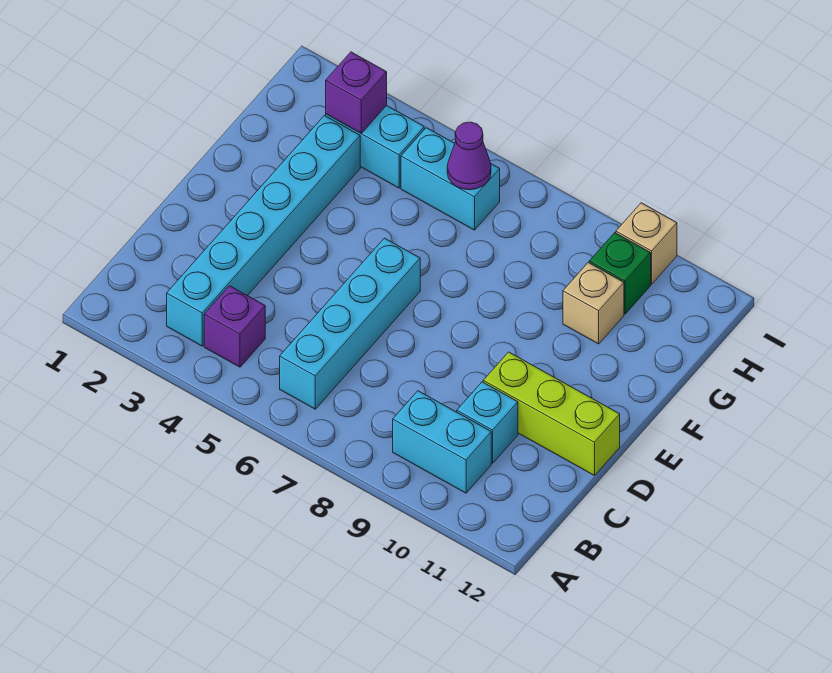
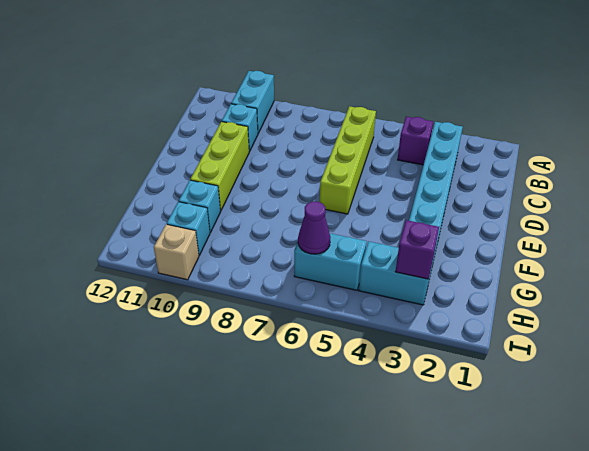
cyan 1x4 brick [280,238,420,409] -> lime 1x4 brick [320,106,376,214]
cyan 1x2 brick [393,391,491,493] -> cyan 1x2 brick turned to [231,71,274,133]
lime 1x3 brick [483,352,620,476] -> lime 1x3 brick turned to [190,122,249,211]
tan 1x1 brick [563,263,624,344] -> cyan 1x1 brick [179,180,220,233]
green 1x1 brick [589,233,651,314] -> cyan 1x1 brick [167,202,210,255]

